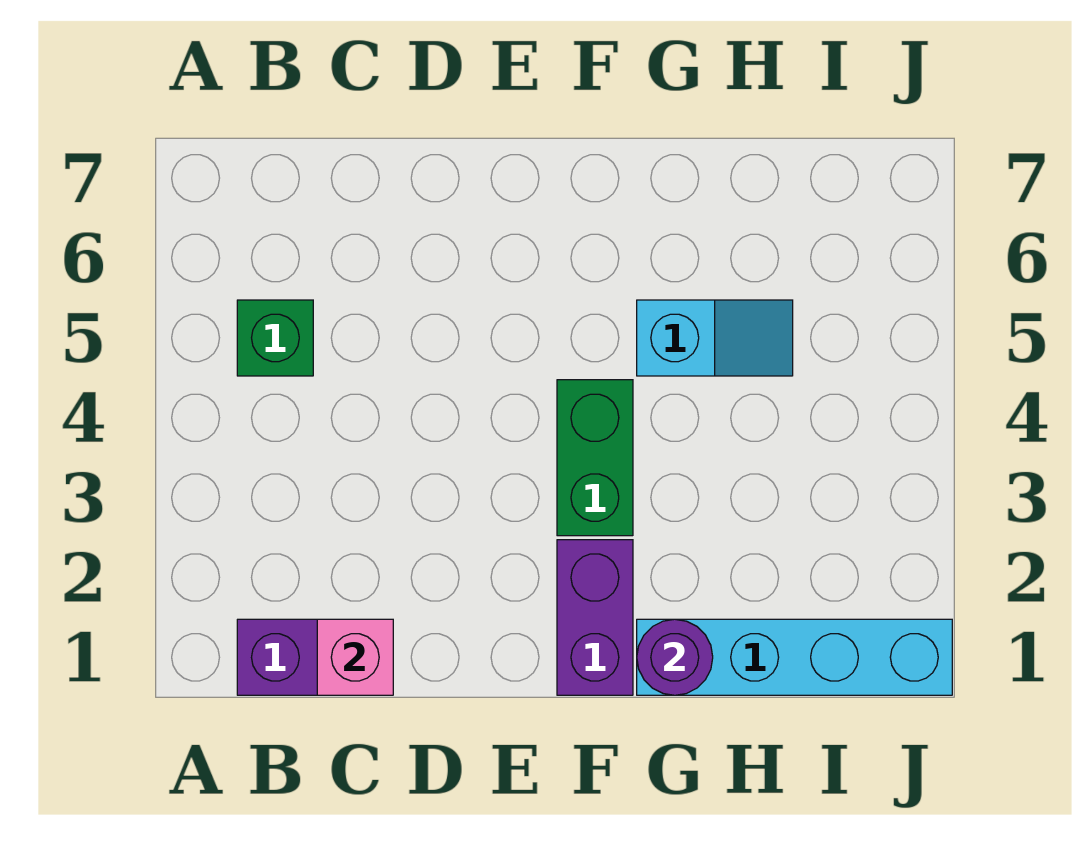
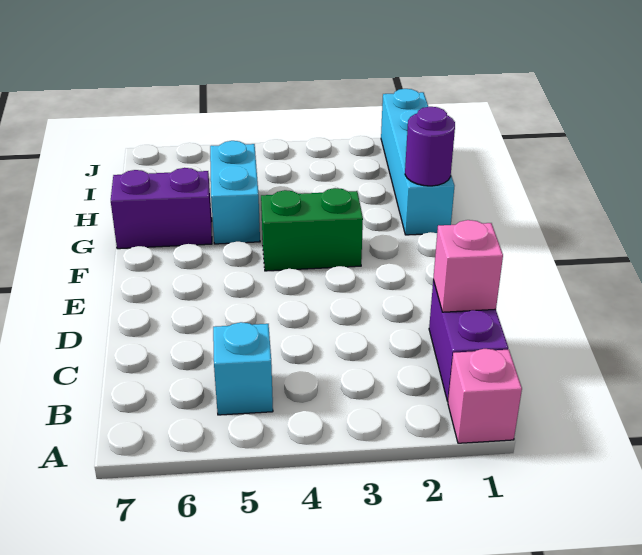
none -> pink 1x1 brick [448,349,522,443]
green 1x1 brick [237,300,313,376] -> cyan 1x1 brick [213,322,273,415]
purple 1x2 brick [557,540,633,695] -> purple 1x2 brick moved to [111,168,212,249]
cyan 1x2 slope [637,300,793,376] -> cyan 1x2 brick [210,141,260,244]

